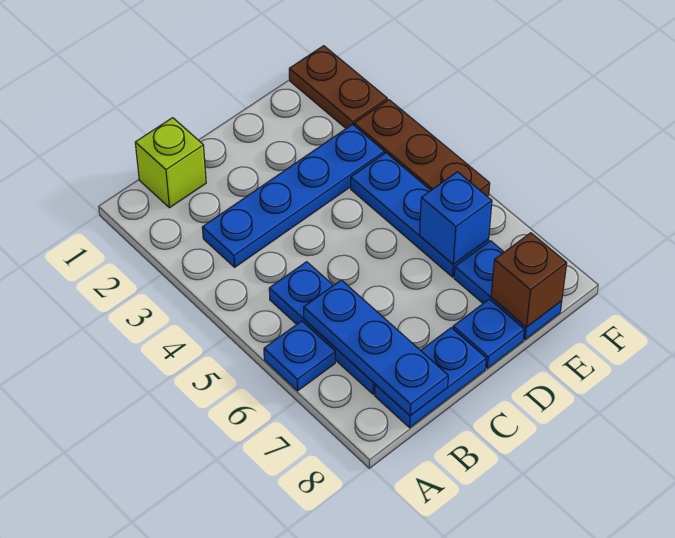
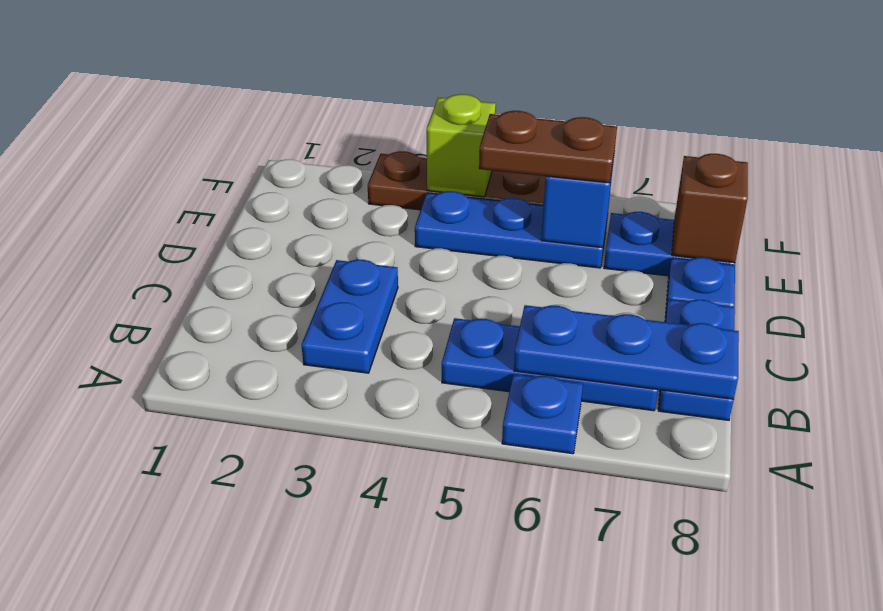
lime 1x1 brick [135,118,206,208] -> lime 1x1 brick moved to [427,94,496,197]
blue 1x4 plate [202,124,384,267] -> blue 1x2 plate [301,260,398,373]
brown 1x2 plate [289,46,387,128] -> brown 1x2 plate moved to [479,111,617,183]

